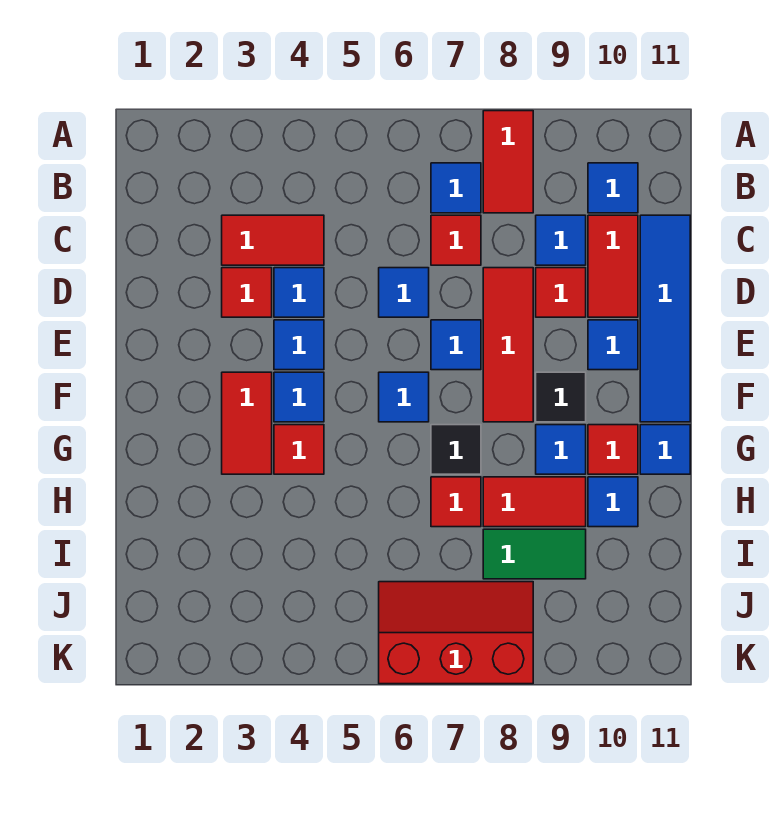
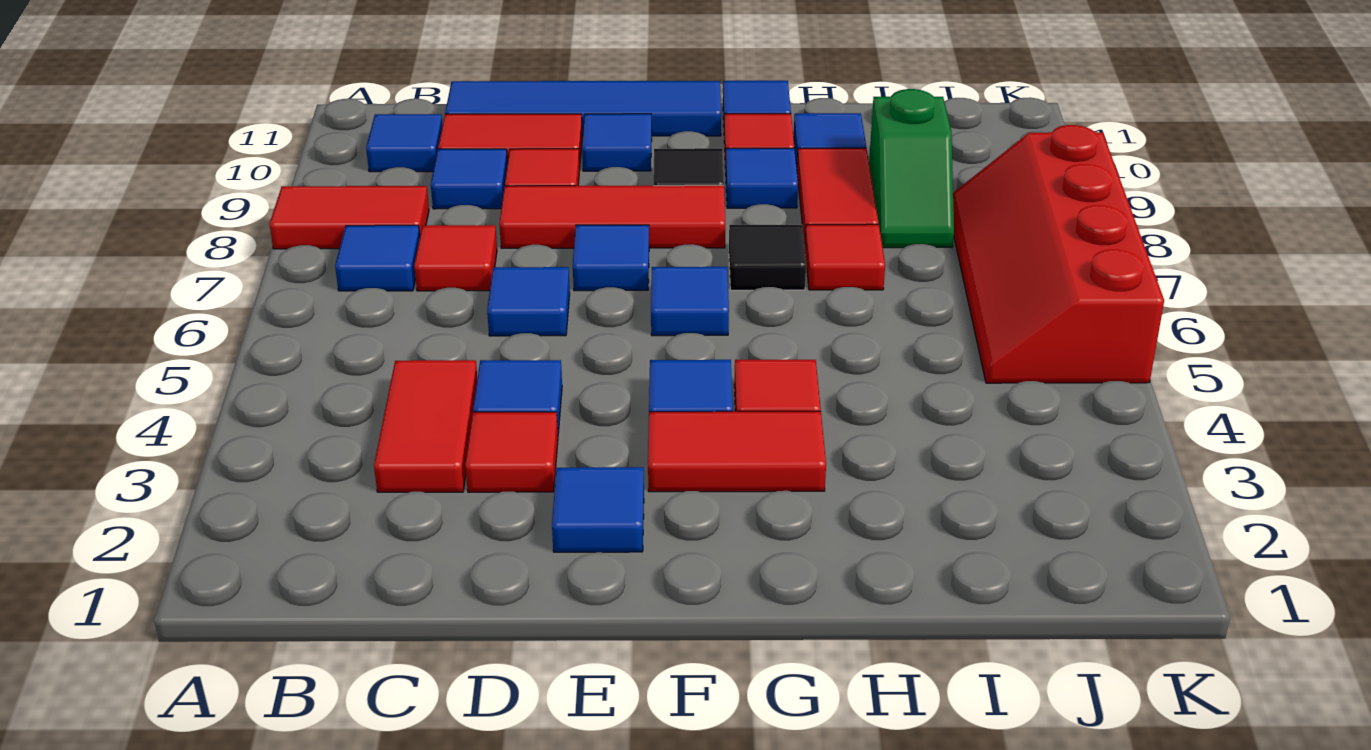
blue 1x1 tile [274,320,324,370] -> blue 1x1 tile moved to [552,467,644,552]
green 1x2 tile [483,529,586,579] -> green 1x2 slope [869,89,954,248]
red 2x3 slope [379,582,533,684] -> red 2x4 slope [953,125,1164,383]

